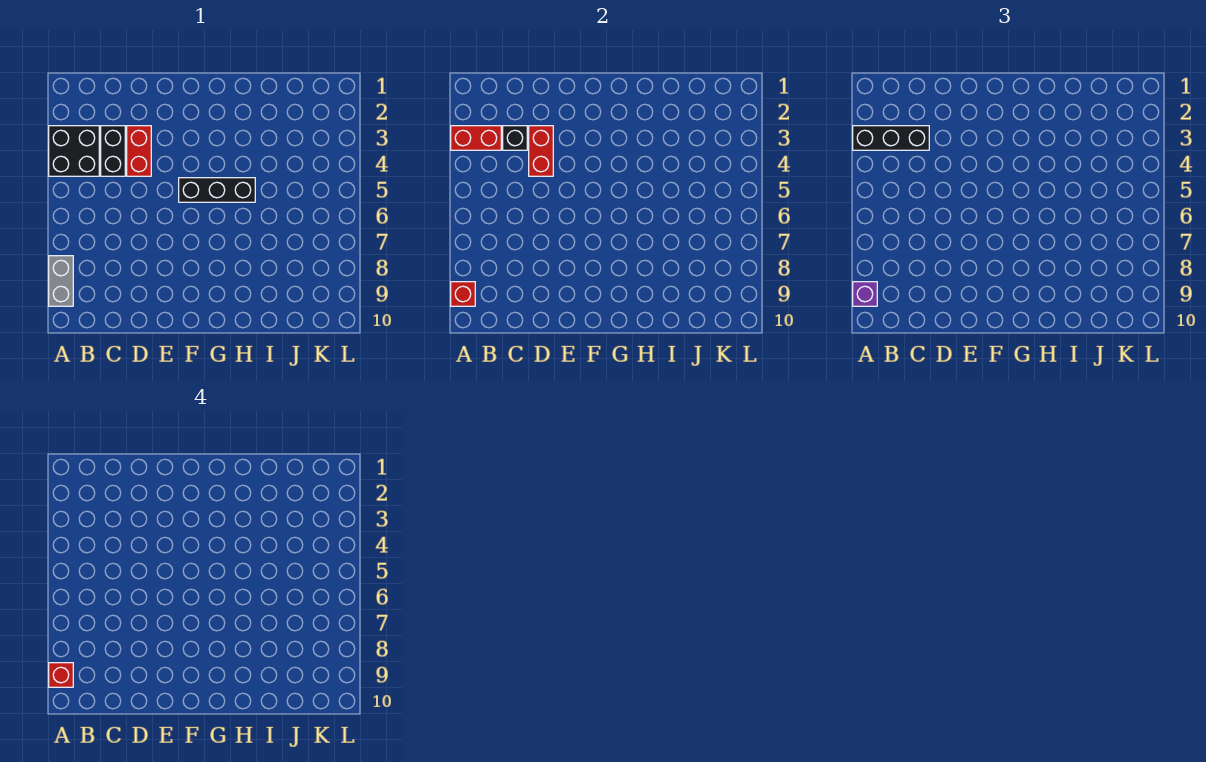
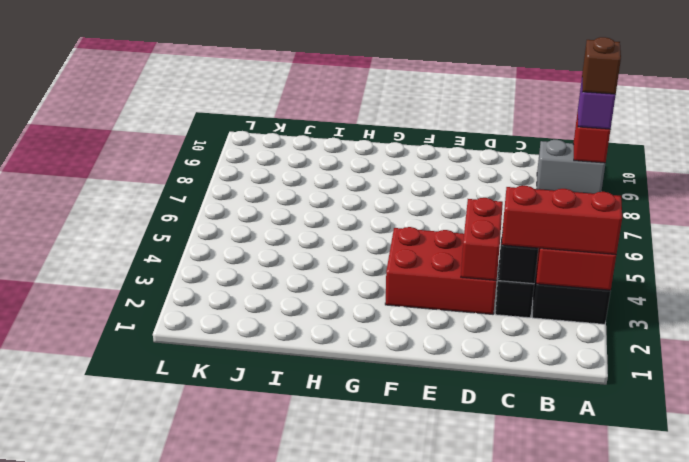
black 1x3 brick [853,126,929,150] -> red 1x3 brick [502,186,622,254]
grey 1x2 brick [49,256,73,306] -> grey 1x2 brick turned to [537,140,606,194]
red 1x1 brick [49,663,73,687] -> brown 1x1 brick [582,37,621,94]
red 1x2 brick [127,126,151,176] -> red 2x3 brick [385,227,496,314]
black 1x3 brick [179,178,255,202] -> none

